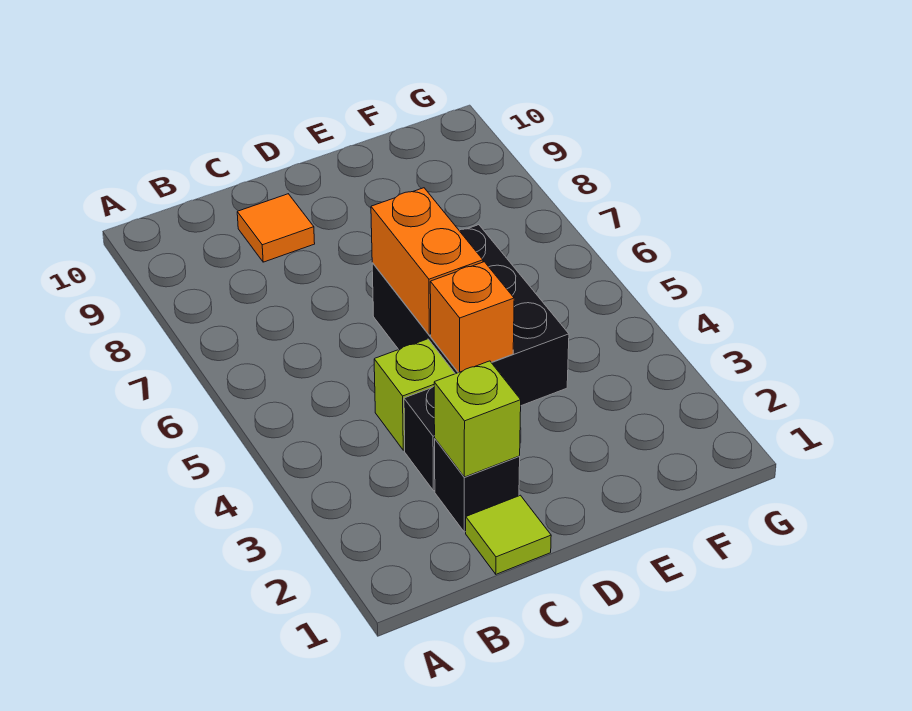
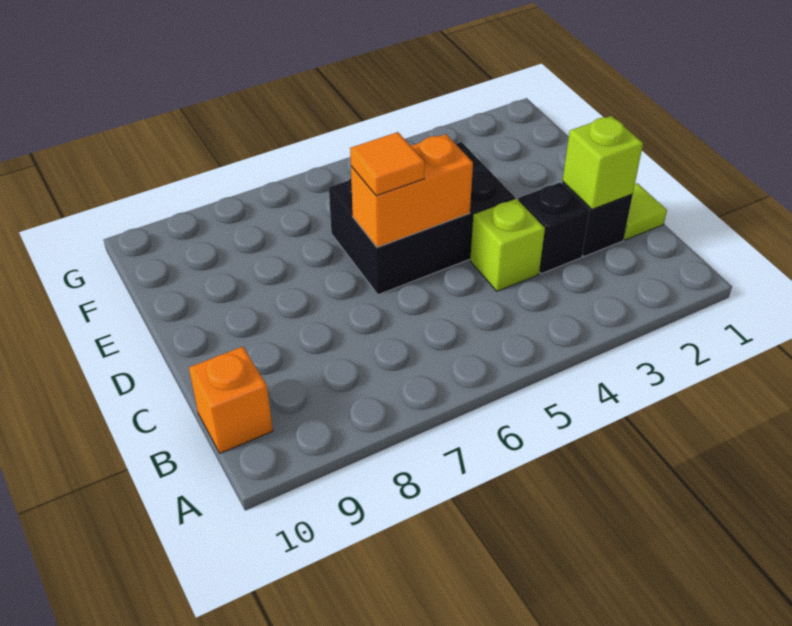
orange 1x1 tile [237,194,315,262] -> orange 1x1 tile moved to [350,132,425,196]
orange 1x1 brick [430,262,514,373] -> orange 1x1 brick moved to [189,347,273,453]

